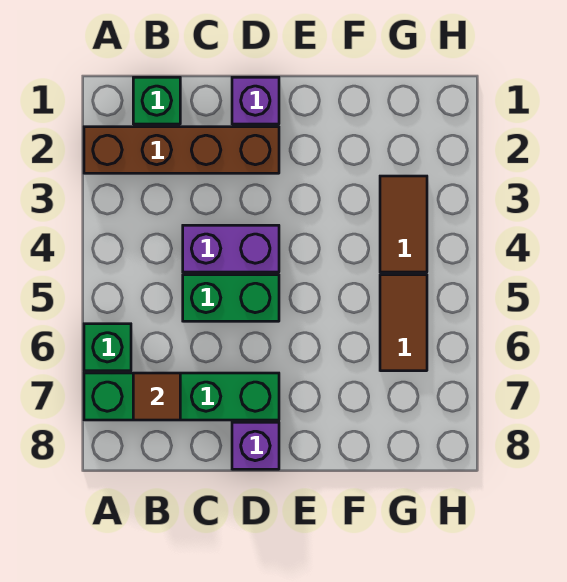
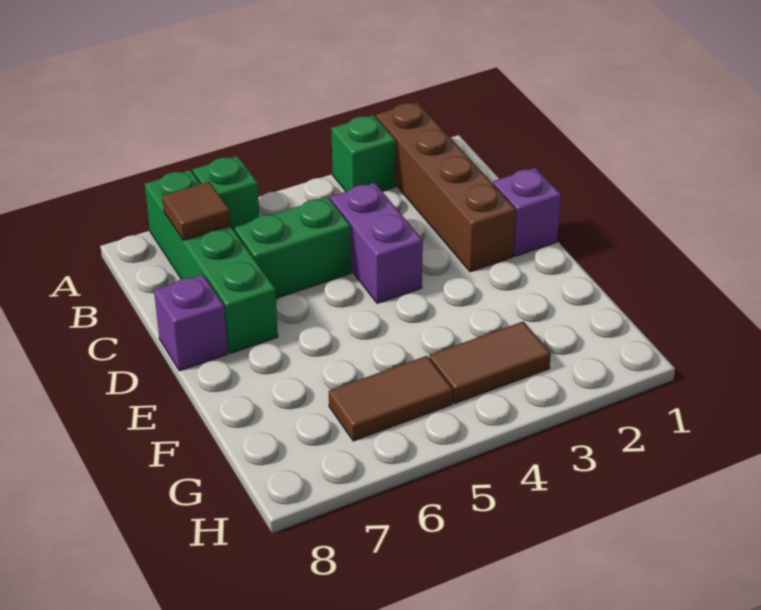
green 1x1 brick [133,77,180,124] -> green 1x1 brick moved to [331,115,396,191]
green 1x2 brick [183,275,279,321] -> green 1x2 brick turned to [234,197,351,298]

